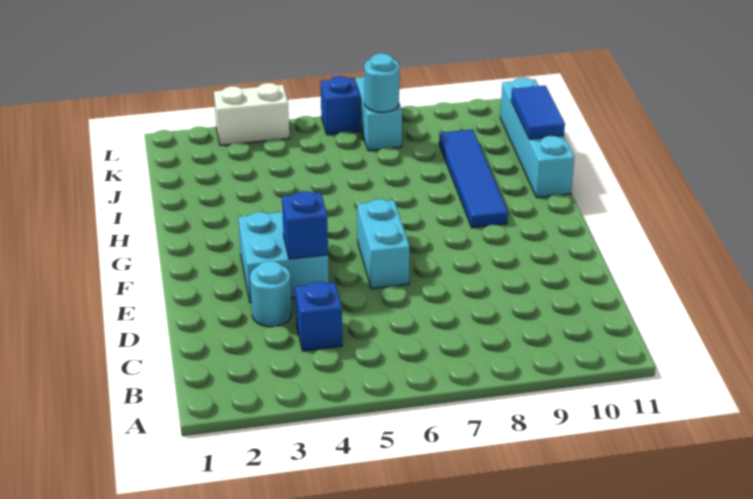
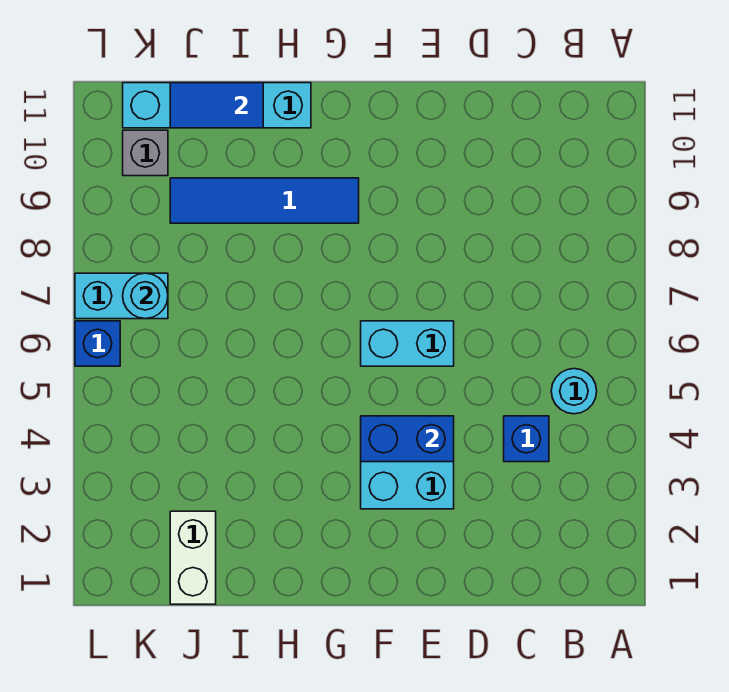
cyan 1x1 round brick [250,261,292,327] -> cyan 1x1 round brick moved to [551,369,597,414]
blue 1x1 brick [282,191,328,259] -> blue 1x2 brick [361,416,454,462]
none -> grey 1x1 brick [123,130,168,176]
white 1x2 brick [214,83,289,146] -> white 1x2 brick moved to [170,511,216,604]

